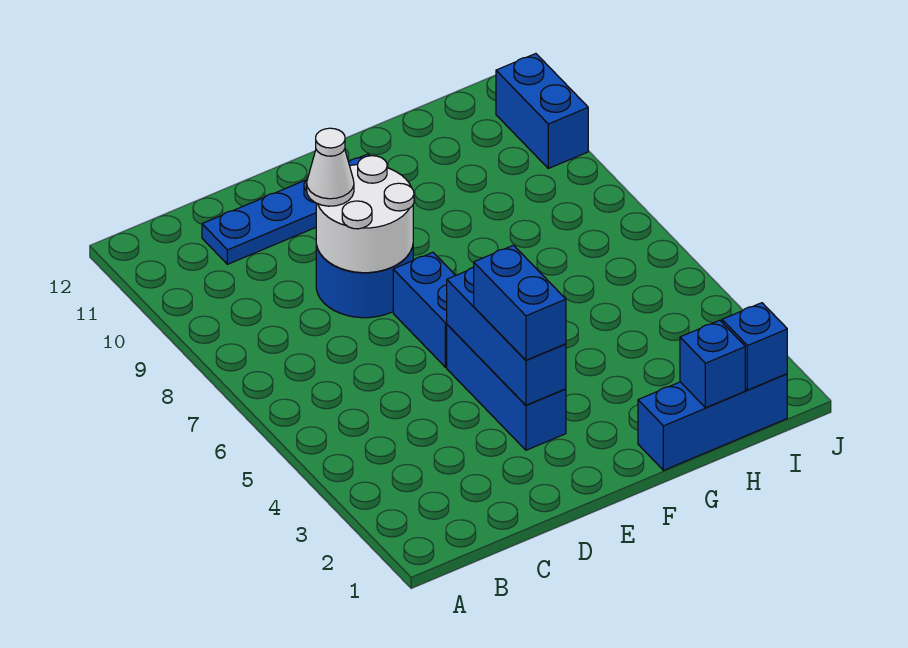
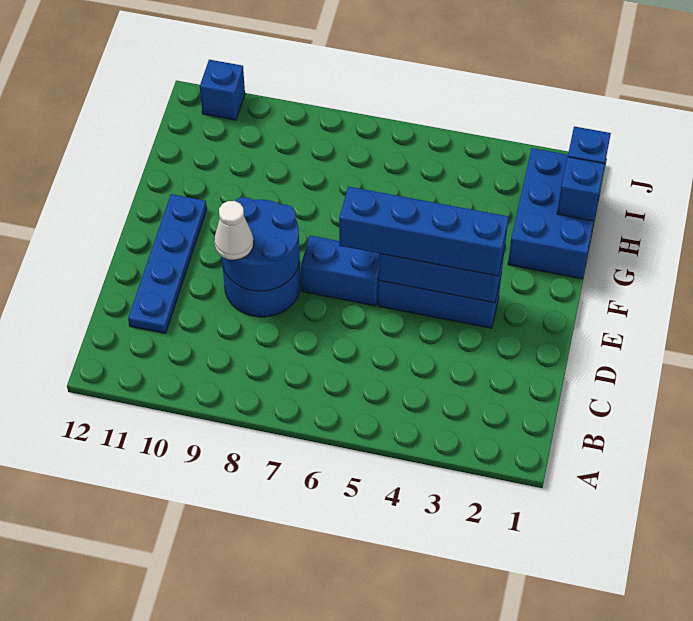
white 2x2 round brick [316,156,414,273] -> blue 2x2 round brick [222,197,300,291]
blue 1x2 brick [474,245,566,360] -> blue 1x4 brick [339,187,509,276]
blue 1x3 brick [638,374,787,470] -> blue 2x3 brick [508,148,599,279]
blue 1x2 brick [496,54,588,168] -> blue 1x1 brick [200,60,245,120]

